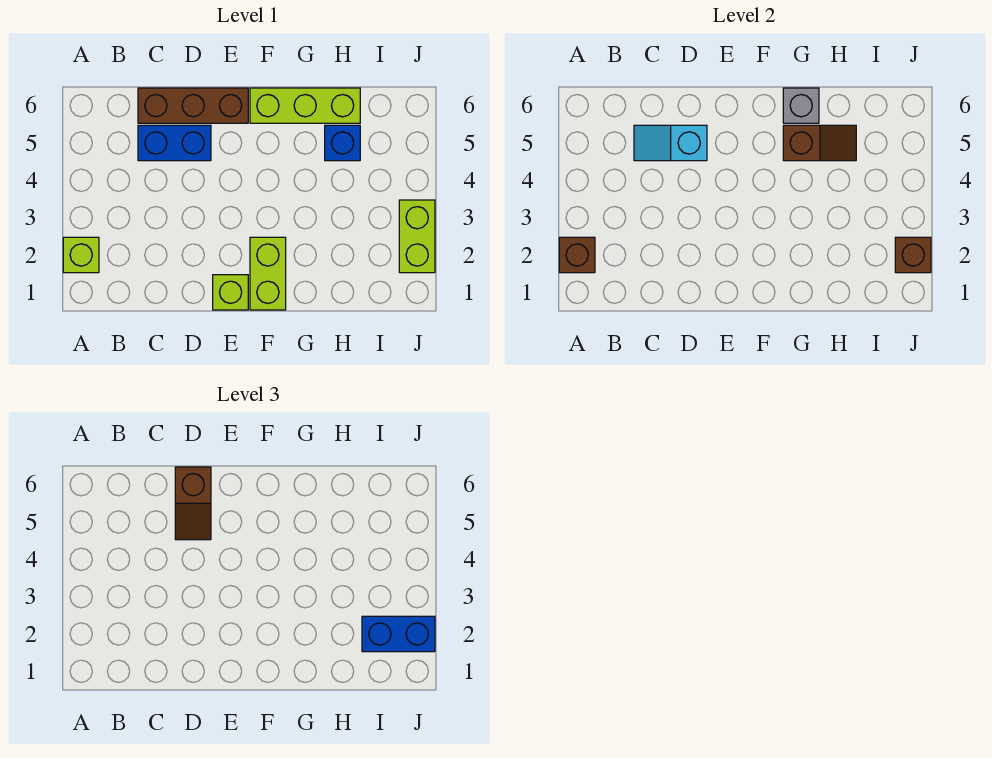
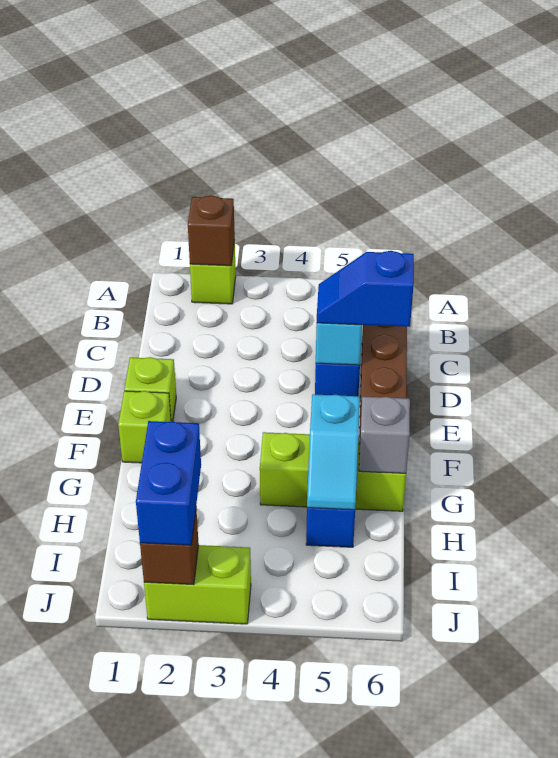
brown 1x2 slope [175,467,211,540] -> blue 1x2 slope [317,251,414,327]
lime 1x2 brick [250,237,286,310] -> lime 1x1 brick [118,391,171,463]
lime 1x3 brick [250,88,360,123] -> lime 1x3 brick turned to [260,432,406,511]
brown 1x2 slope [783,125,856,161] -> cyan 1x2 slope [307,394,360,510]

